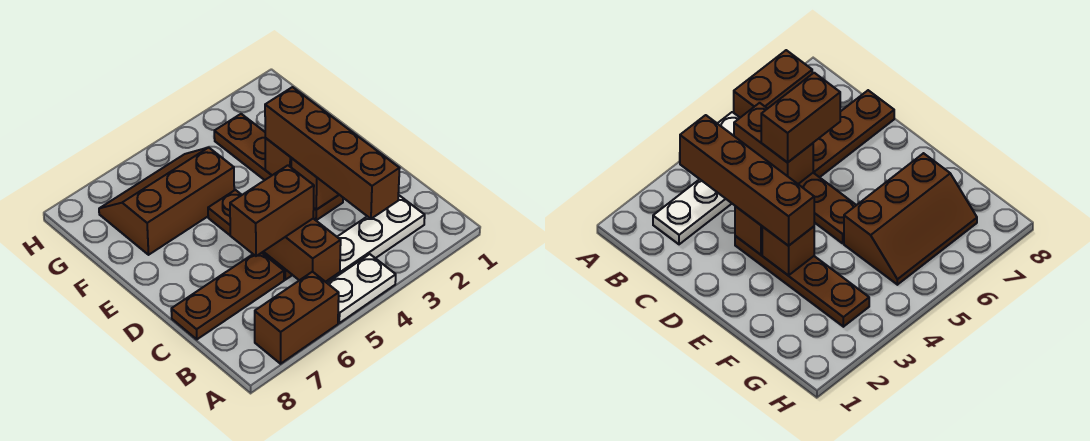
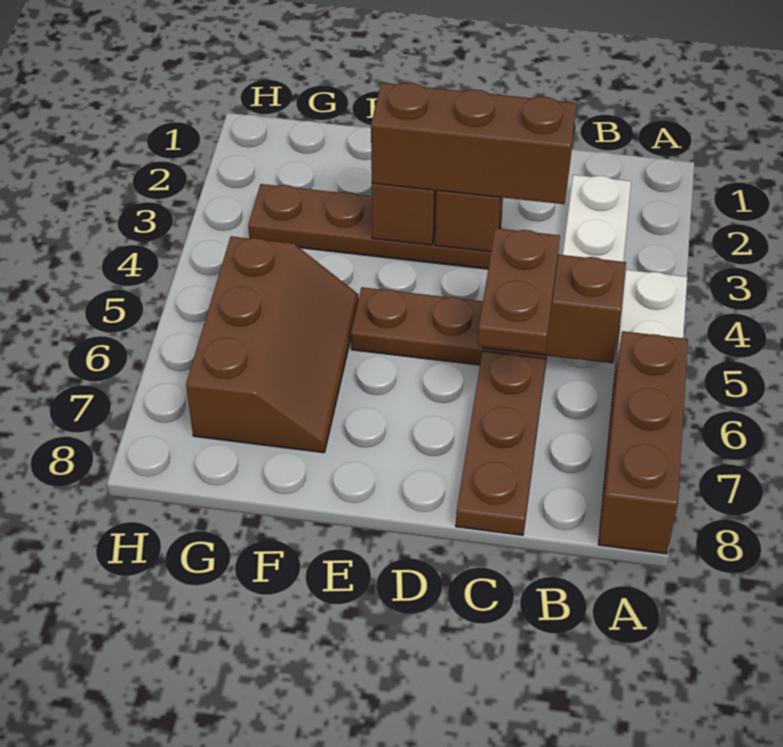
brown 1x2 brick [255,272,339,364] -> brown 1x3 brick [598,331,688,554]
brown 1x4 brick [265,87,400,219] -> brown 1x3 brick [371,82,577,204]
brown 1x2 brick [230,165,314,256] -> brown 1x2 plate [478,228,560,353]
brown 2x3 slope [99,147,234,255] -> brown 2x3 slope turned to [186,236,359,453]

